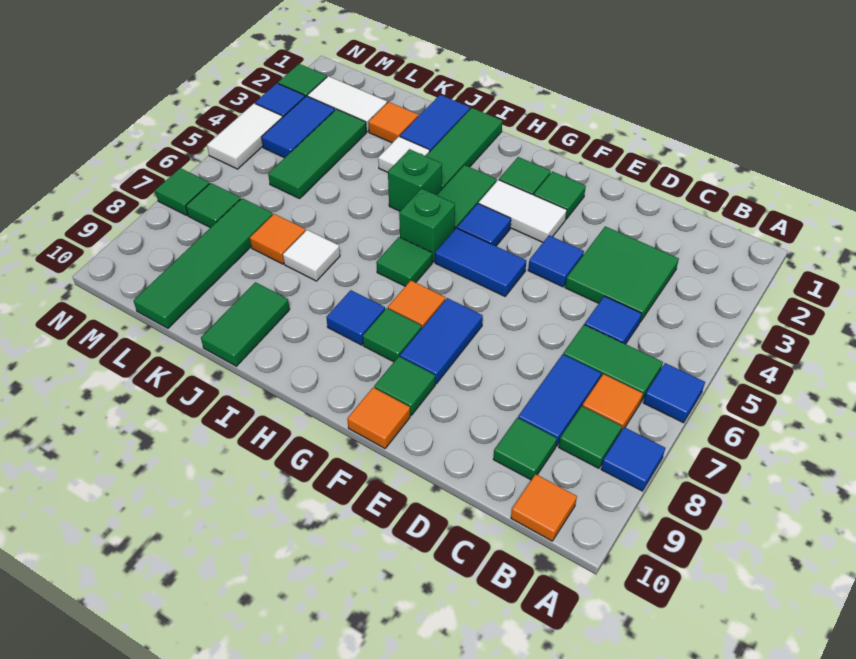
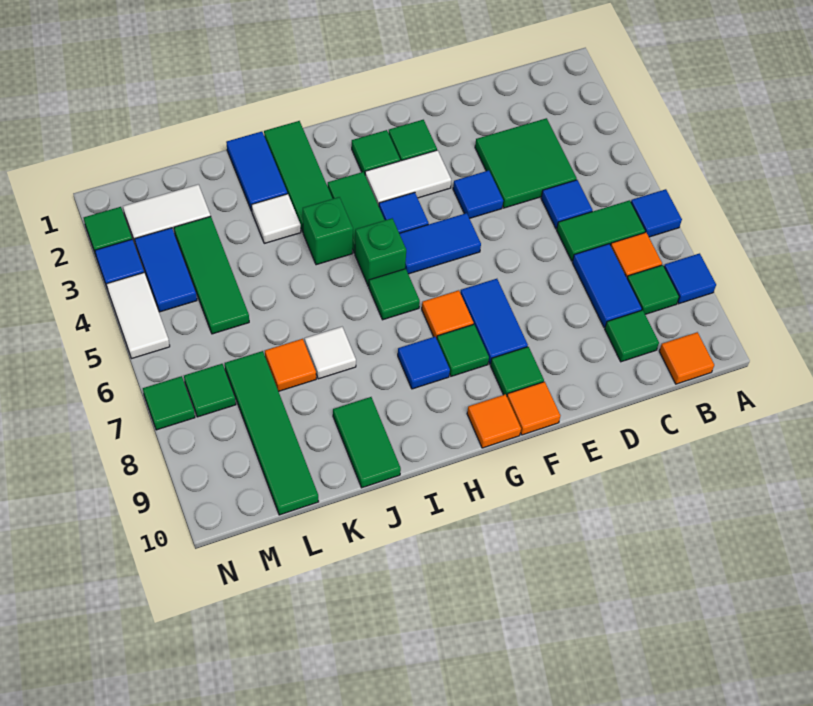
orange 1x1 tile [368,102,418,143] -> orange 1x1 tile moved to [467,394,521,448]

